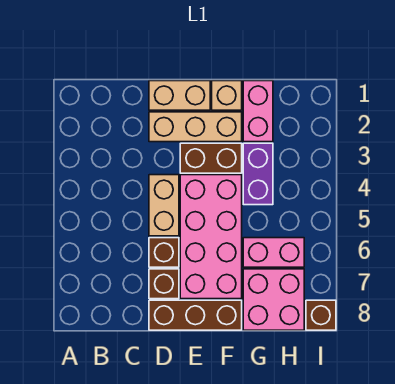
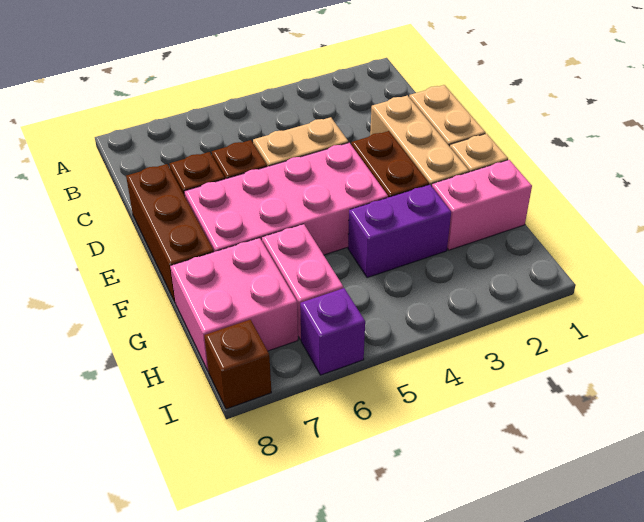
none -> purple 1x1 brick [300,288,365,375]

